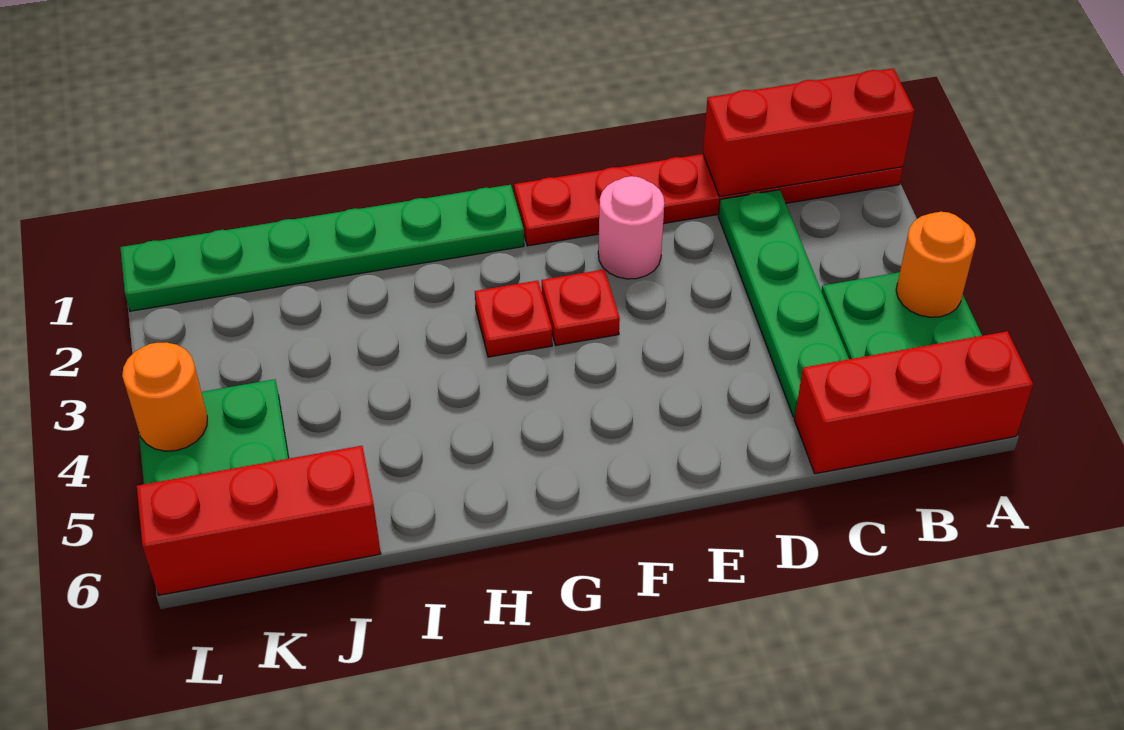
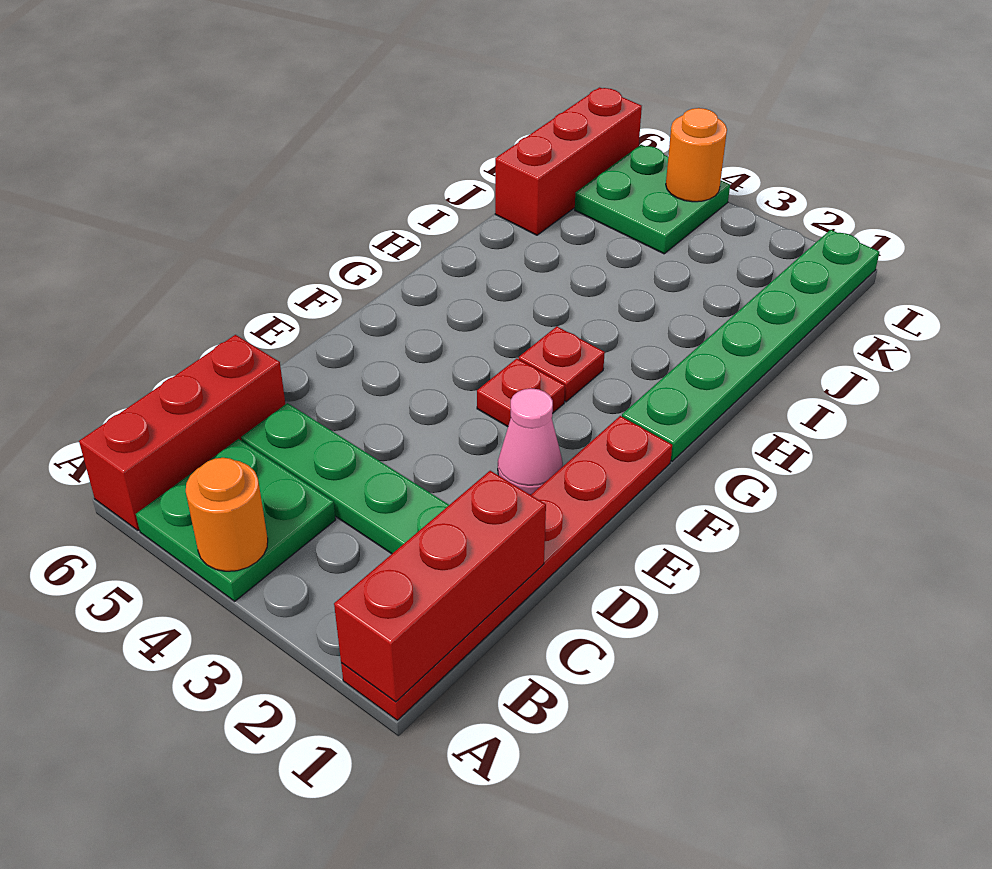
pink 1x1 round brick [598,176,664,279] -> pink 1x1 cone [498,388,563,495]

